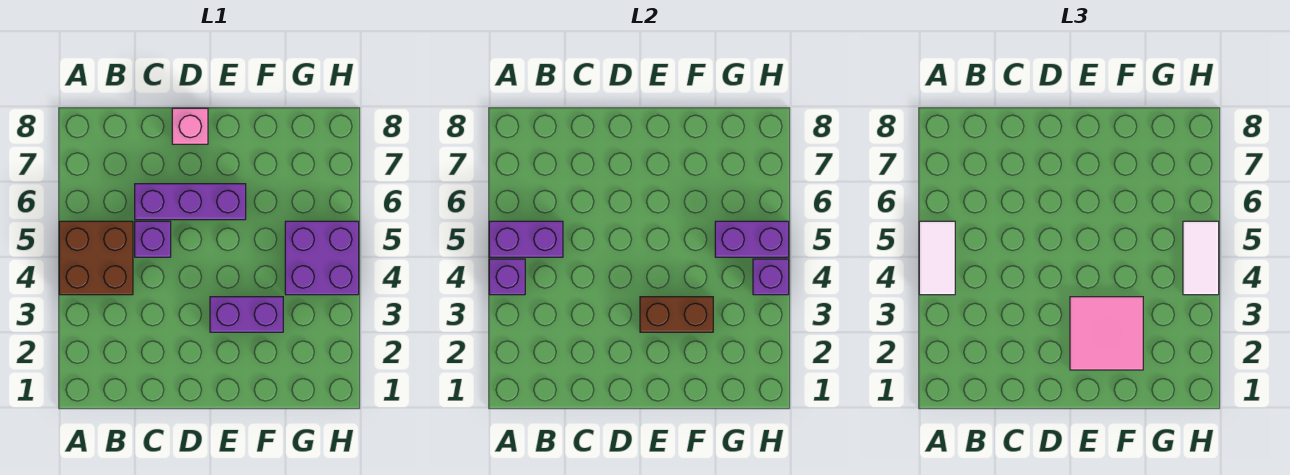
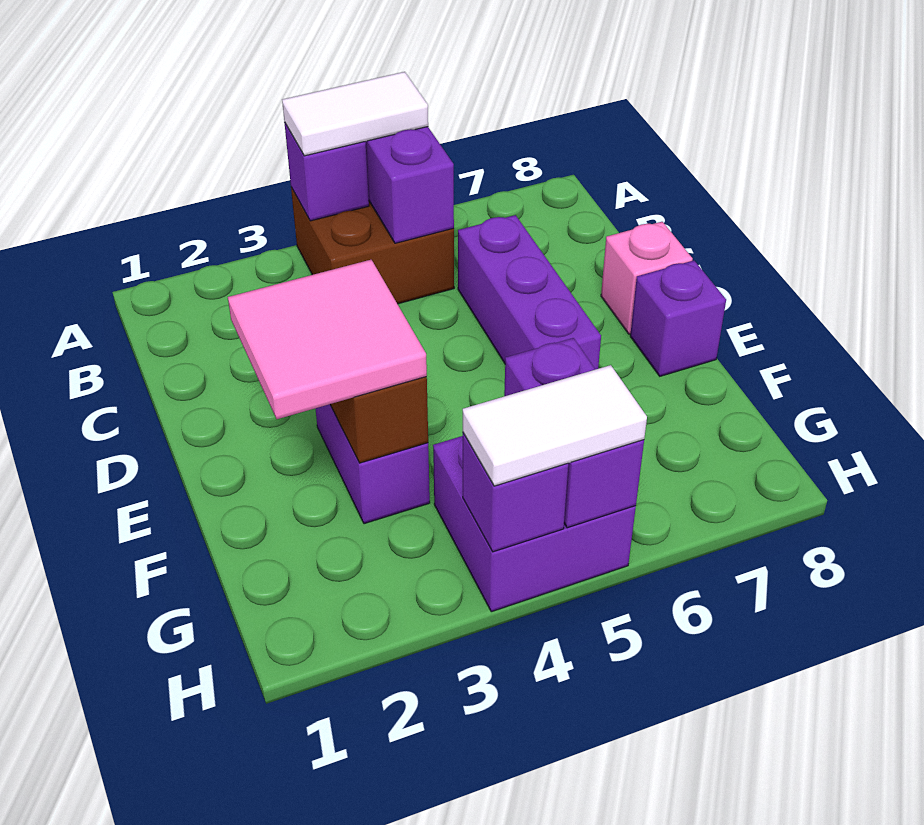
purple 1x1 brick [135,221,171,257] -> purple 1x1 brick moved to [630,261,726,376]

